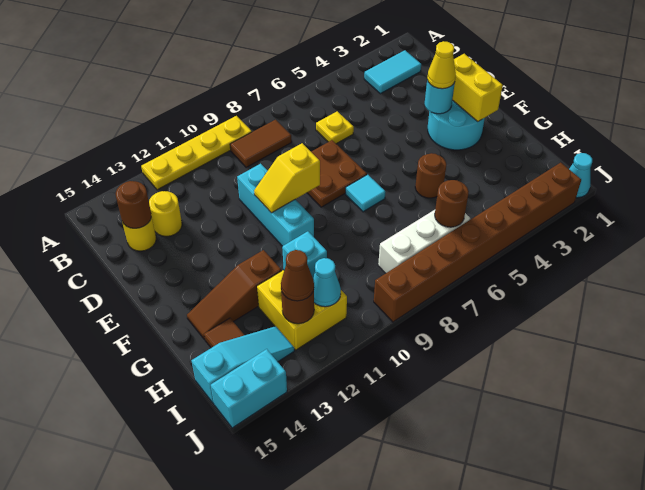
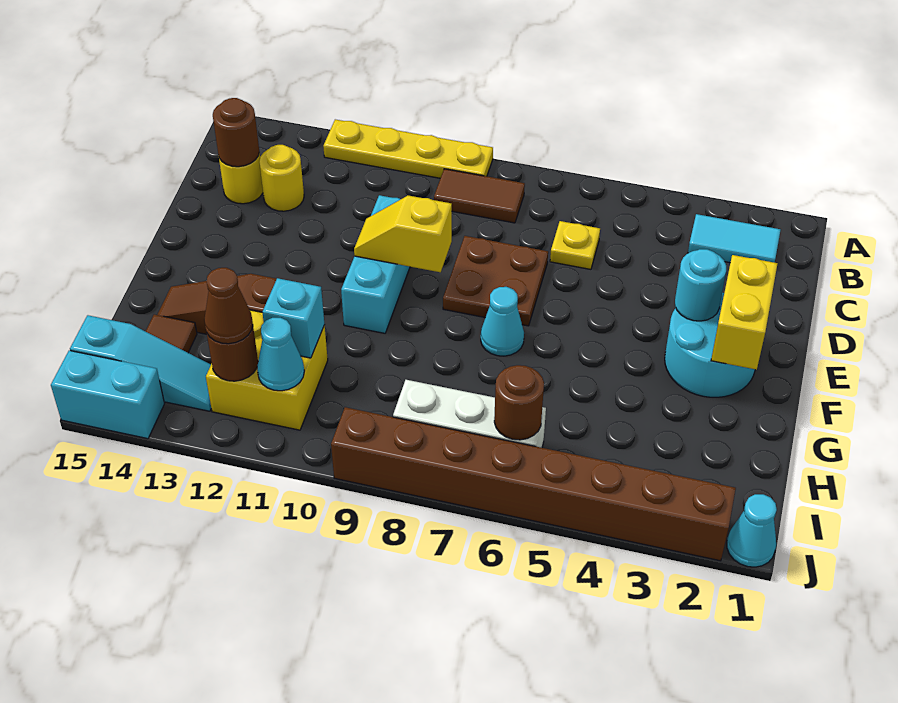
yellow 1x1 cone [427,41,456,89] -> none
cyan 1x1 tile [346,175,385,212] -> cyan 1x1 cone [481,287,524,356]
brown 1x1 round brick [415,153,446,198] -> none

